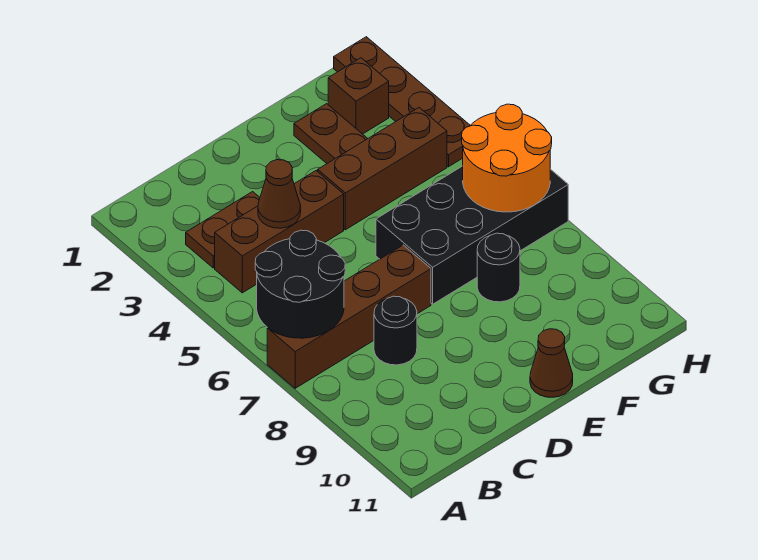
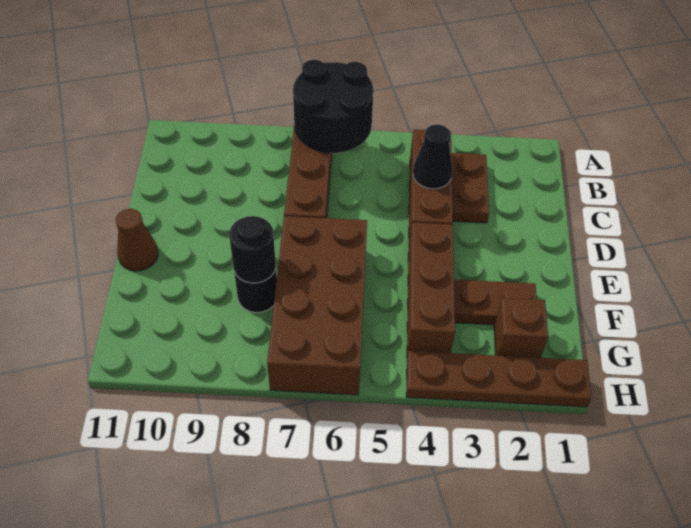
brown 1x1 cone [258,160,301,228] -> black 1x1 cone [413,124,453,189]
black 1x1 round brick [374,296,417,365] -> black 1x1 round brick moved to [229,216,276,283]
black 2x4 brick [376,166,568,304] -> brown 2x4 brick [267,216,367,395]
orange 2x2 round brick [462,104,552,212] -> none

